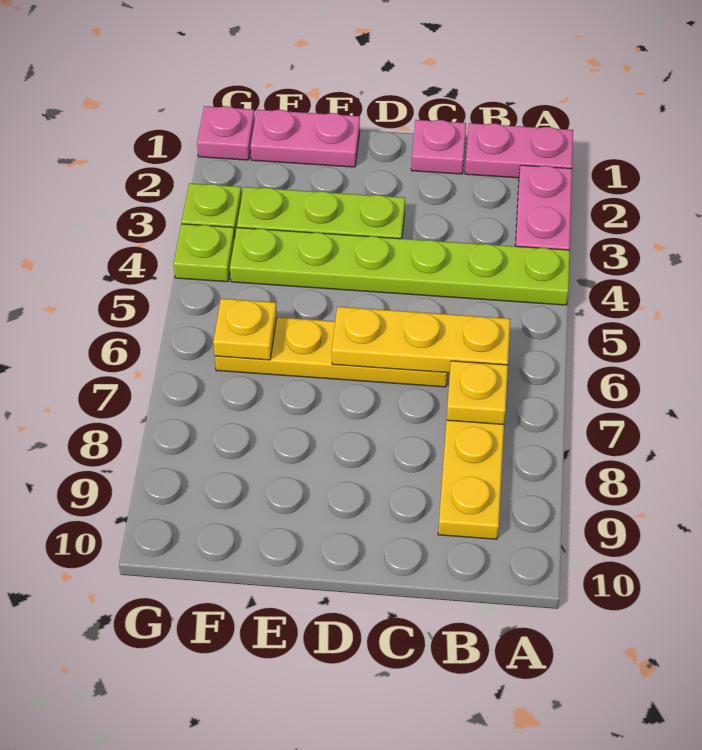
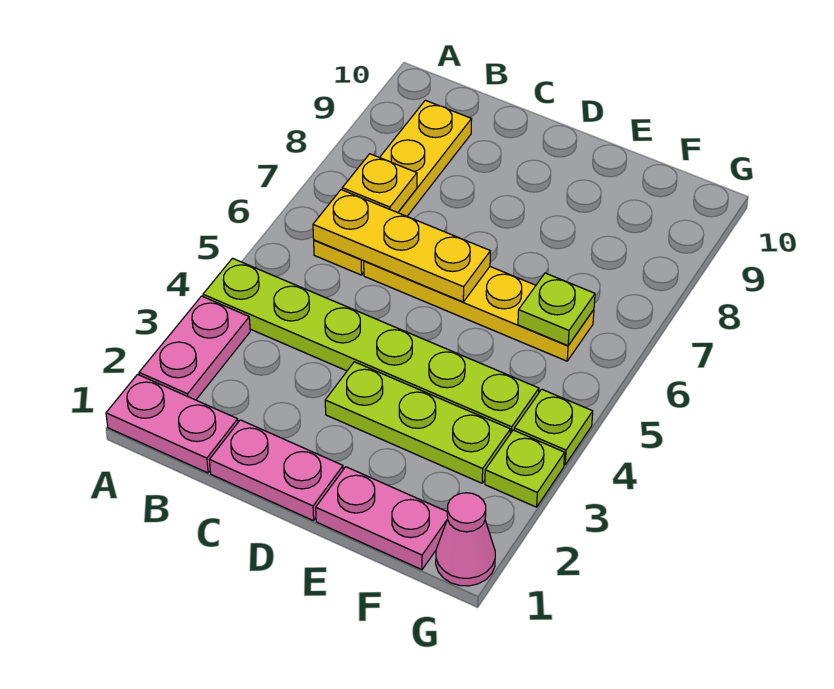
pink 1x1 plate [411,120,466,174] -> pink 1x2 plate [210,420,343,521]
yellow 1x1 plate [213,299,277,360] -> lime 1x1 plate [518,273,595,346]
pink 1x1 plate [197,106,255,160] -> pink 1x1 cone [436,493,495,586]

